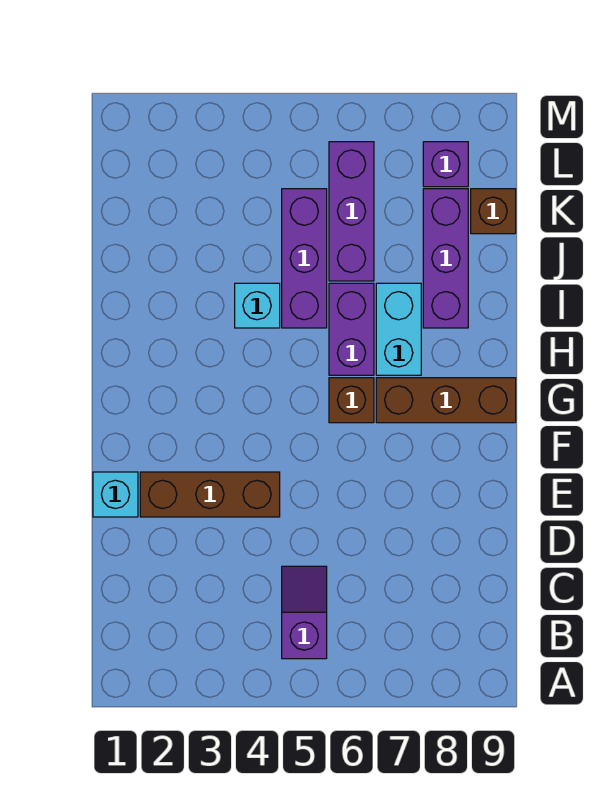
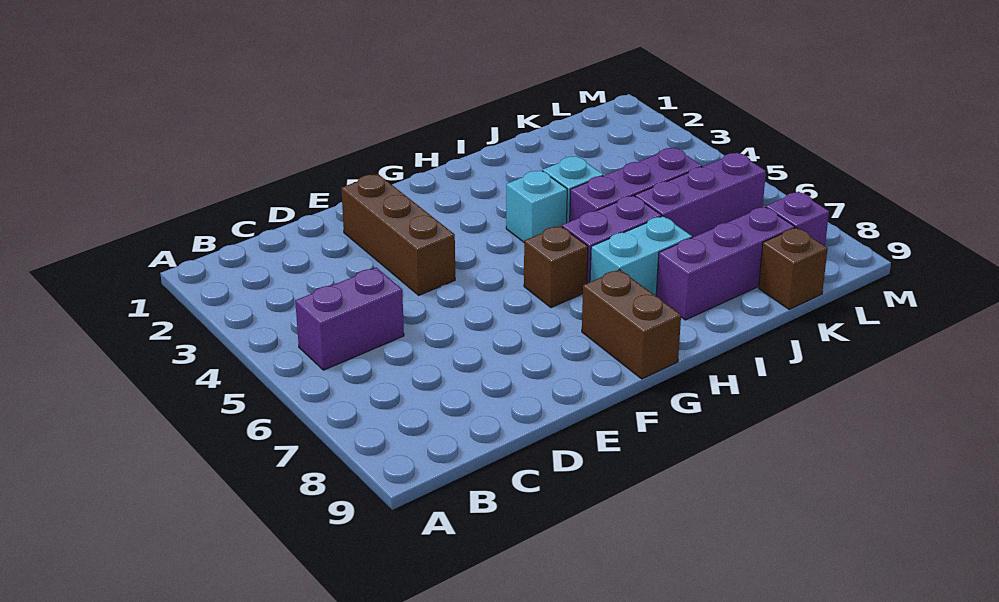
purple 1x2 slope [282,566,327,659] -> purple 1x2 brick [295,268,404,370]
cyan 1x1 brick [93,472,138,517] -> cyan 1x1 brick moved to [506,170,567,242]
brown 1x3 brick [376,378,516,423] -> brown 1x2 brick [582,269,681,379]

